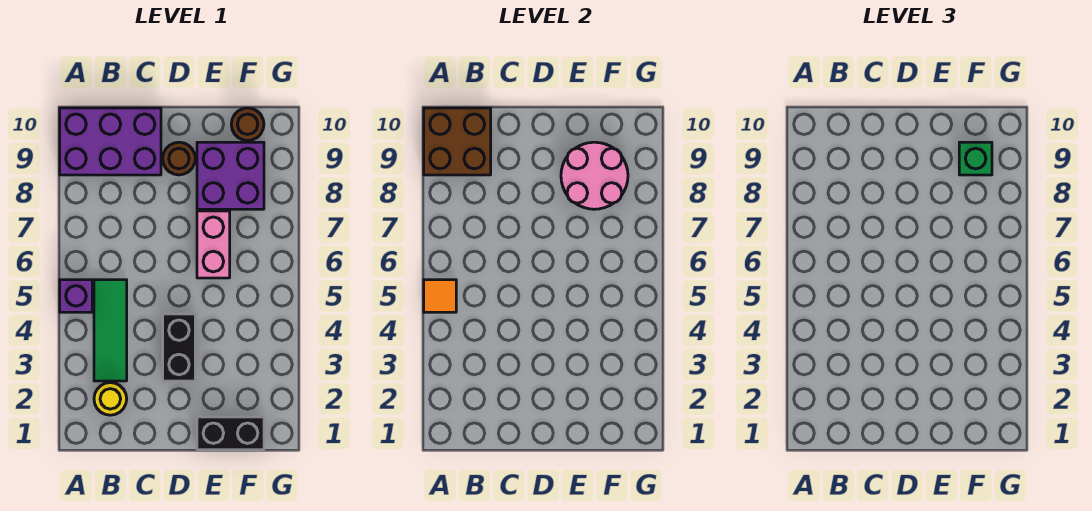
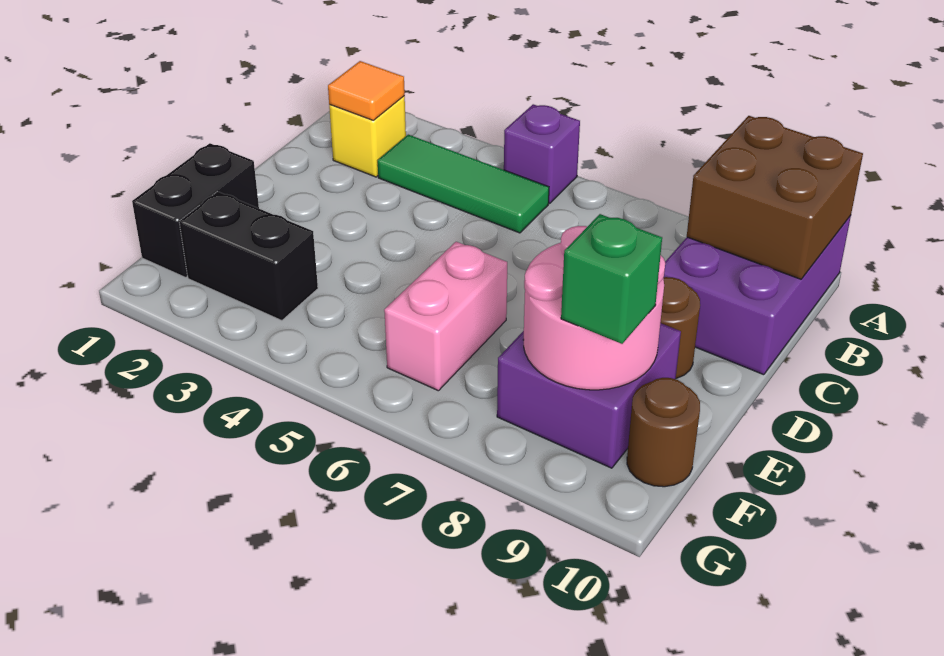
orange 1x1 tile [424,280,456,312] -> orange 1x1 tile moved to [328,61,405,120]
yellow 1x1 round brick [94,383,127,415] -> yellow 1x1 brick [329,96,406,177]
black 1x2 brick [163,314,195,381] -> black 1x2 brick moved to [179,192,318,321]
pink 1x2 brick [197,211,230,278] -> pink 1x2 brick turned to [384,242,507,391]

